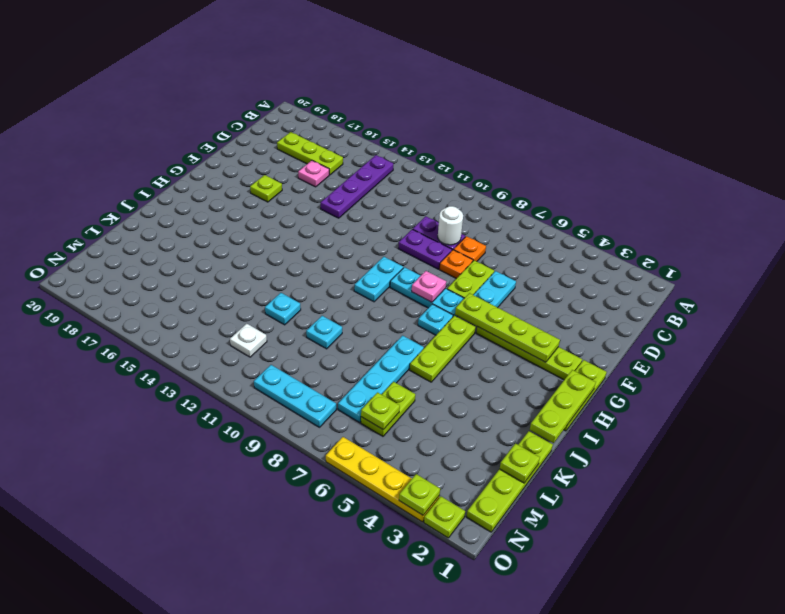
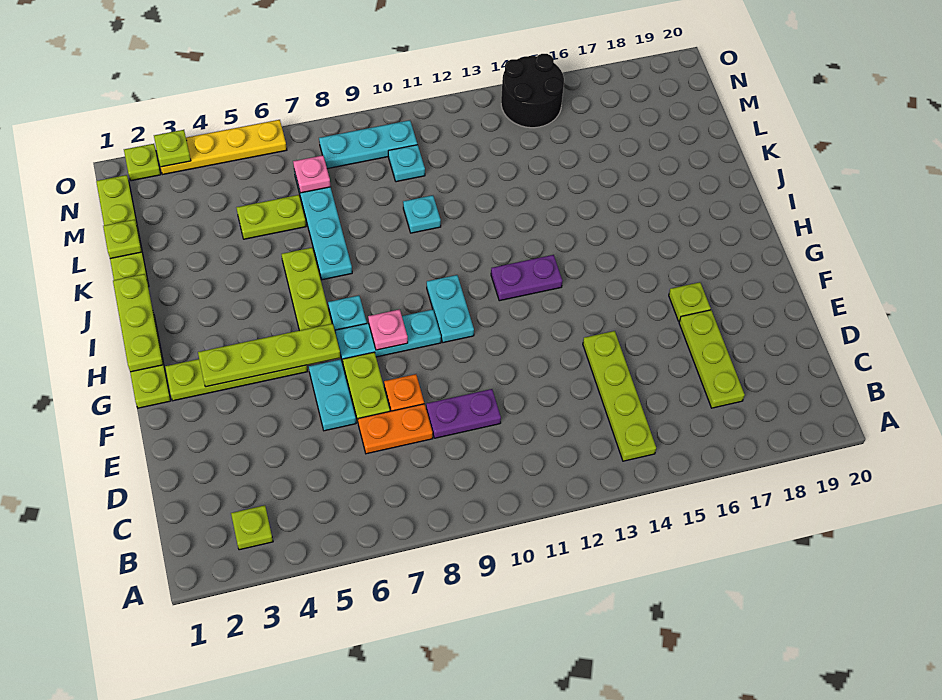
purple 1x4 plate [321,155,393,218] -> lime 1x4 plate [583,331,656,461]
lime 1x3 plate [277,132,343,175] -> lime 1x3 plate turned to [679,310,745,408]
orange 1x1 plate [454,236,486,261] -> orange 1x2 plate [358,404,433,454]
white 1x1 round brick [438,206,463,245] -> none
pink 1x1 plate [298,161,329,187] -> pink 1x1 plate moved to [293,155,331,193]
purple 1x2 plate [398,229,452,269] -> purple 1x2 plate moved to [491,255,562,301]
cyan 1x1 plate [265,293,301,325] -> cyan 1x1 plate moved to [388,145,425,182]
lime 1x2 plate [361,382,415,436] -> lime 1x2 plate turned to [236,195,306,239]
lime 1x1 plate [361,392,400,430] -> lime 1x1 plate moved to [231,505,273,550]
white 1x1 plate [230,324,267,357] -> none
none -> black 2x2 round brick [501,54,564,128]

